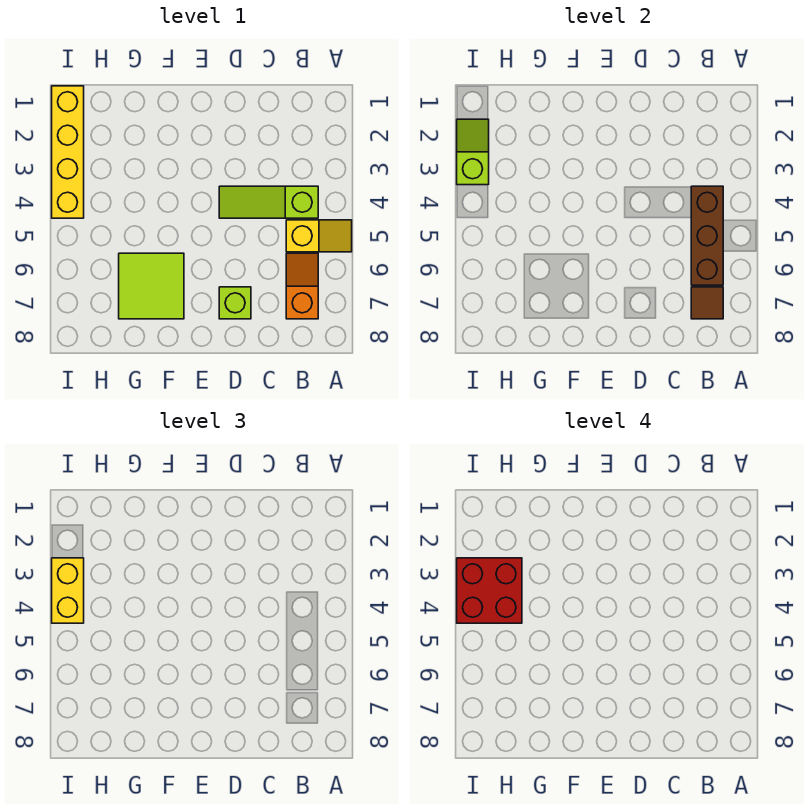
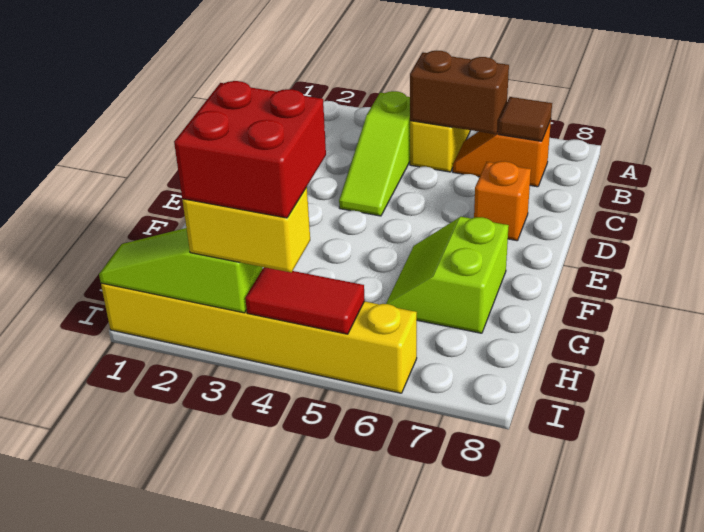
brown 1x3 brick [691,186,723,285] -> brown 1x2 brick [410,51,509,134]
lime 1x1 brick [219,287,251,319] -> orange 1x1 brick [474,161,531,241]
lime 2x2 tile [119,253,184,319] -> lime 2x2 slope [386,217,509,333]
yellow 1x4 brick [52,86,84,218] -> yellow 1x6 brick [101,283,417,393]
lime 1x2 slope [457,119,489,185] -> lime 1x3 slope [99,228,263,313]
none -> red 1x2 tile [245,267,365,334]

